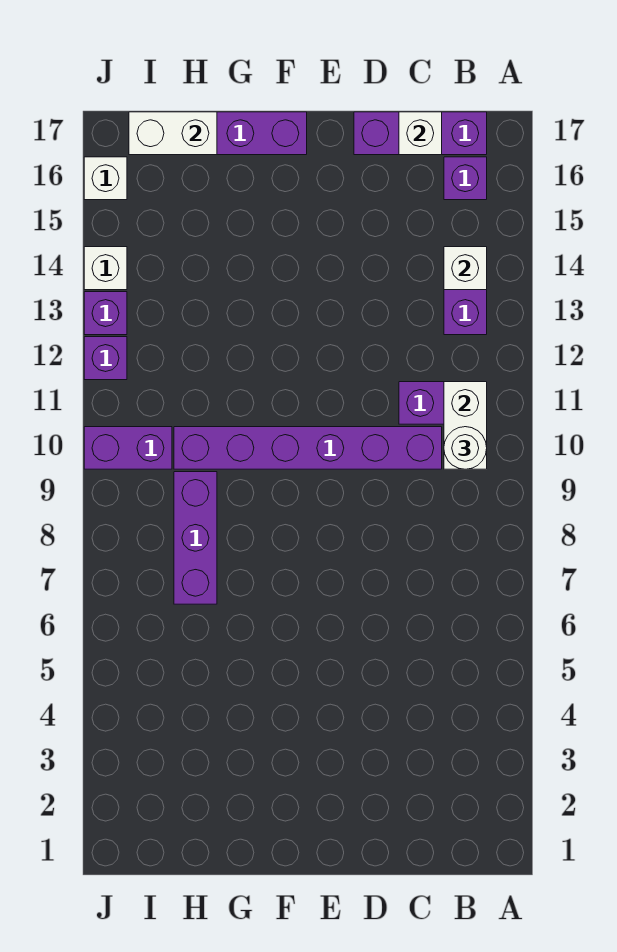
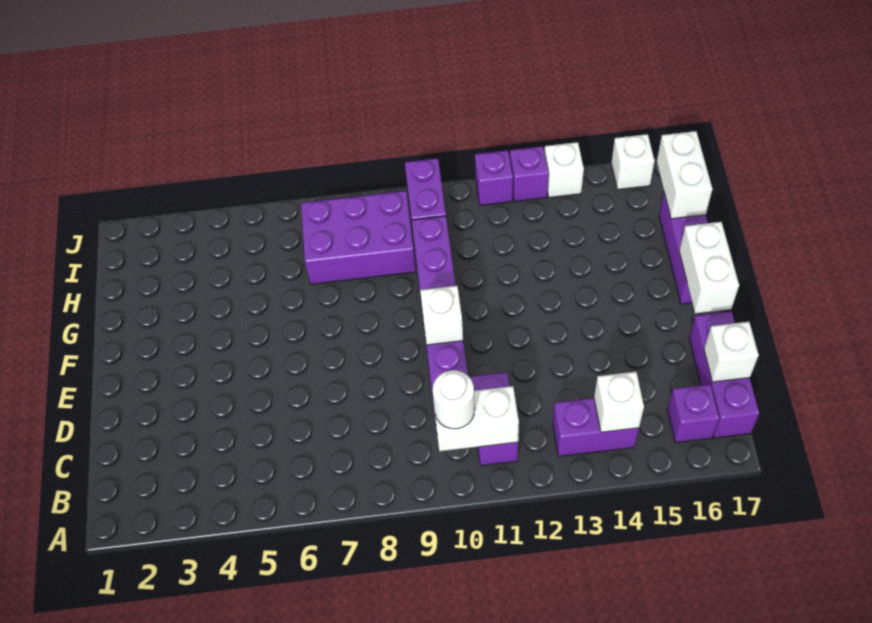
none -> white 1x1 brick [420,286,463,345]
none -> white 1x2 brick [679,222,739,314]
purple 1x3 brick [174,472,217,604] -> purple 2x3 brick [301,191,416,284]

